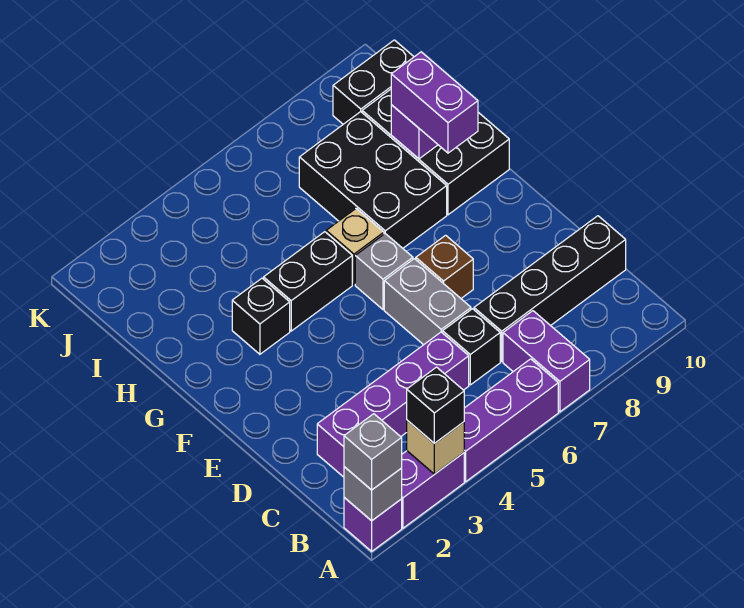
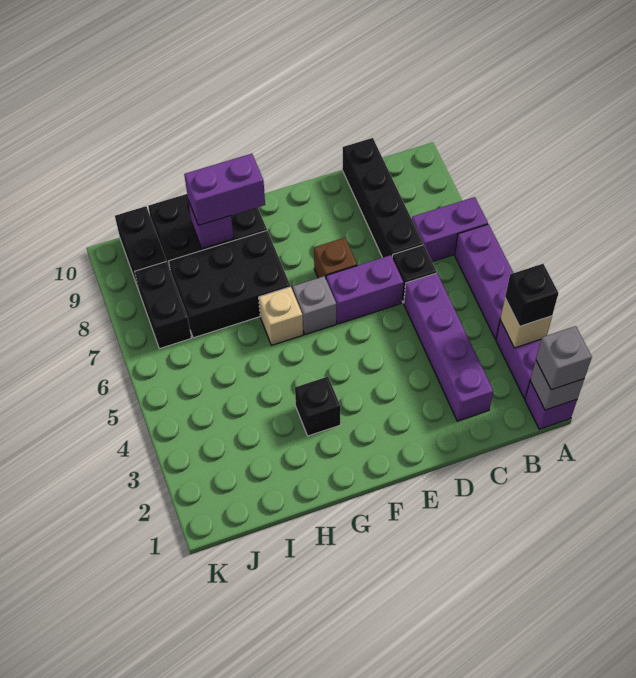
grey 1x2 brick [384,259,471,345] -> purple 1x2 brick [326,255,403,324]
black 1x2 brick [264,232,352,331] -> black 1x2 brick moved to [135,261,191,349]

